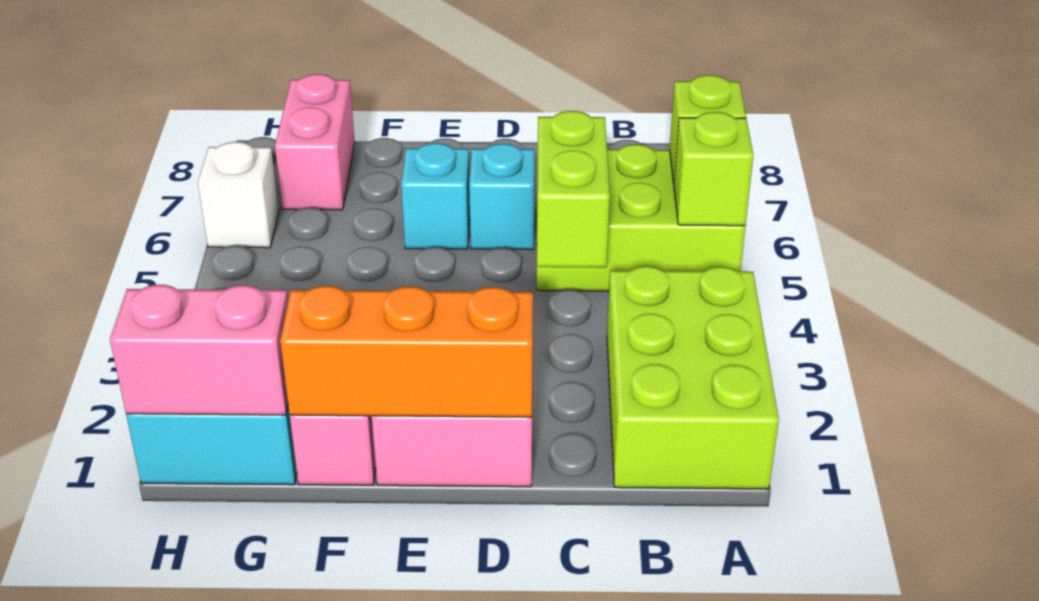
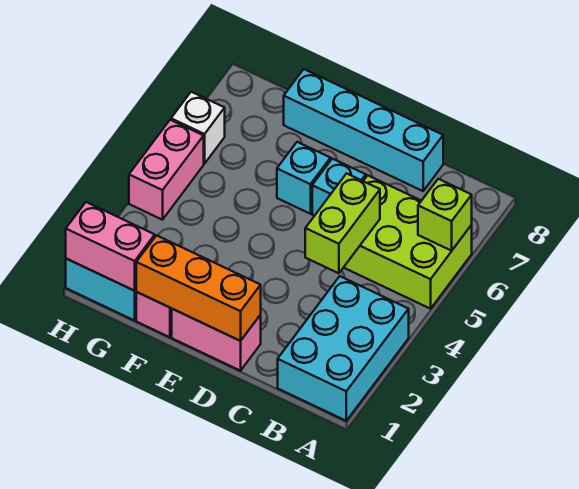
lime 2x3 brick [607,266,779,489] -> cyan 2x3 brick [278,276,409,421]
lime 1x1 brick [674,112,753,226] -> none
none -> cyan 1x4 brick [284,69,443,191]
pink 1x2 brick [275,74,355,210] -> pink 1x2 brick moved to [129,120,204,220]

